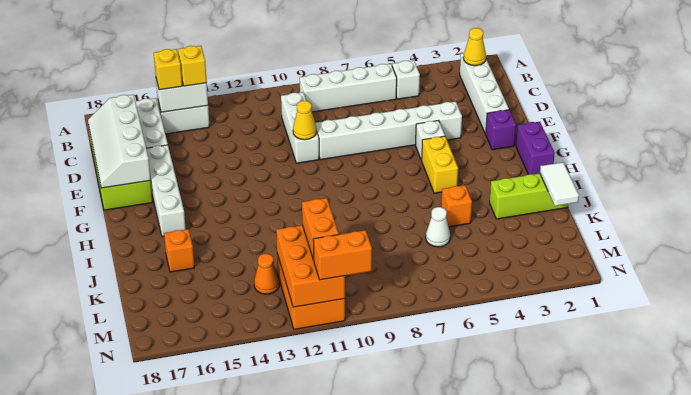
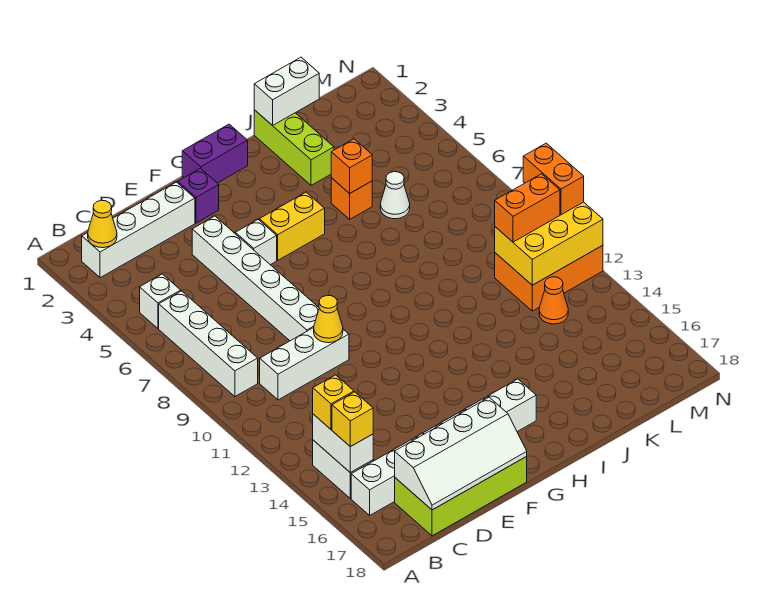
white 1x2 tile [540,162,579,206] -> white 1x2 brick [254,57,319,126]
orange 1x1 brick [164,229,194,272] -> orange 1x1 brick moved to [331,139,372,194]
orange 2x3 brick [276,225,345,307] -> yellow 2x3 brick [495,202,603,285]

